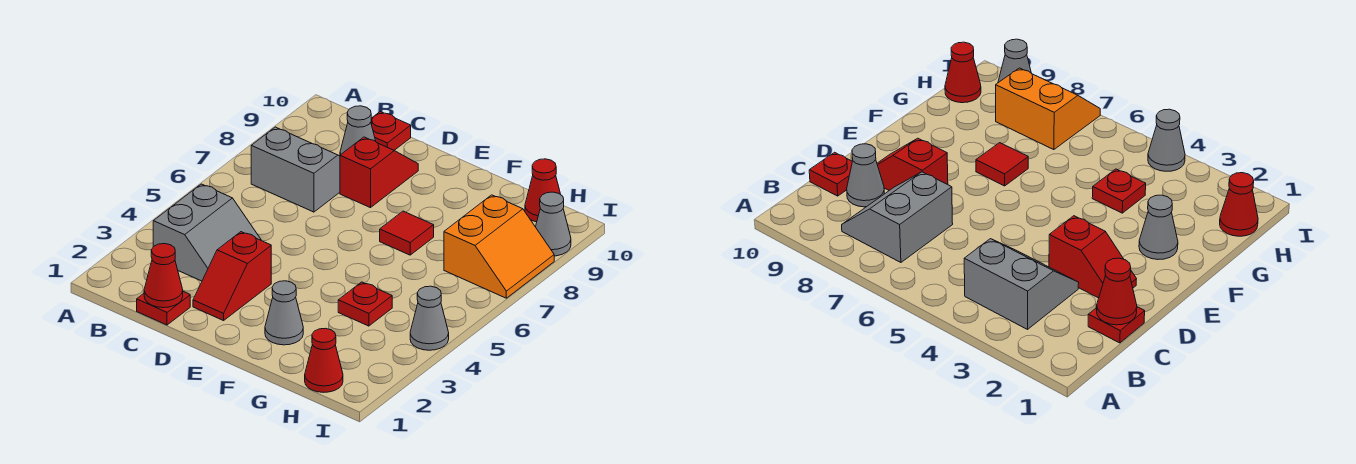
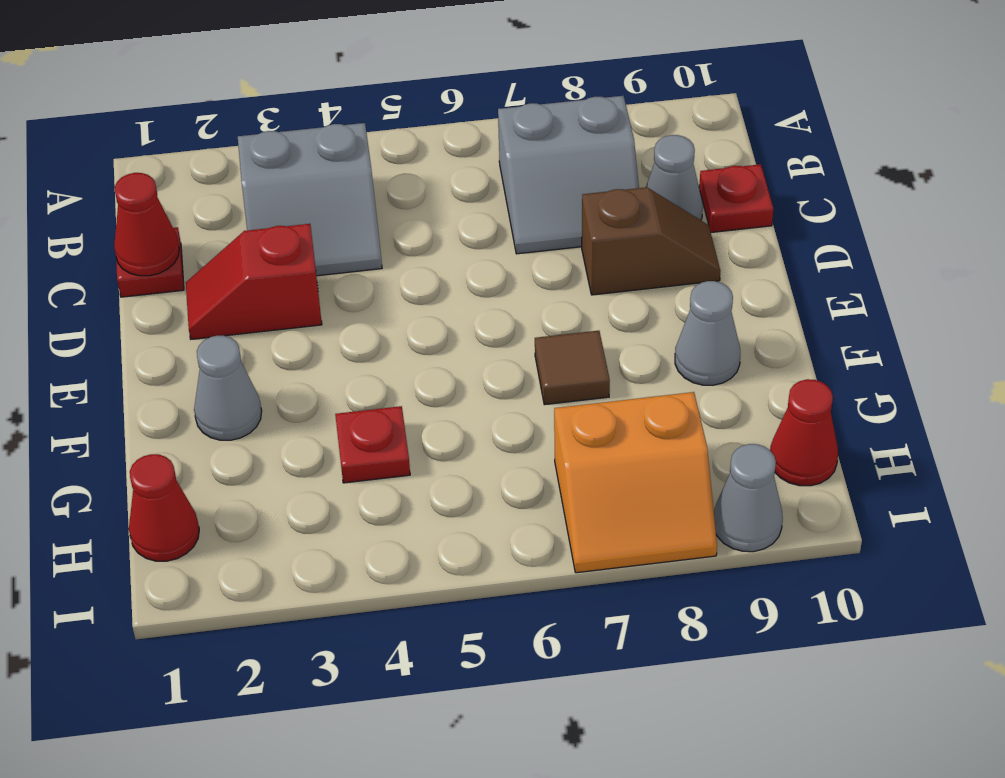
grey 2x2 slope [251,127,340,212] -> grey 2x2 slope turned to [498,96,639,254]
red 1x2 slope [340,137,418,208] -> brown 1x2 slope [582,187,720,295]
red 1x1 tile [380,211,434,255] -> brown 1x1 tile [535,331,610,405]
grey 1x1 cone [410,286,449,350] -> grey 1x1 cone moved to [675,281,740,385]

